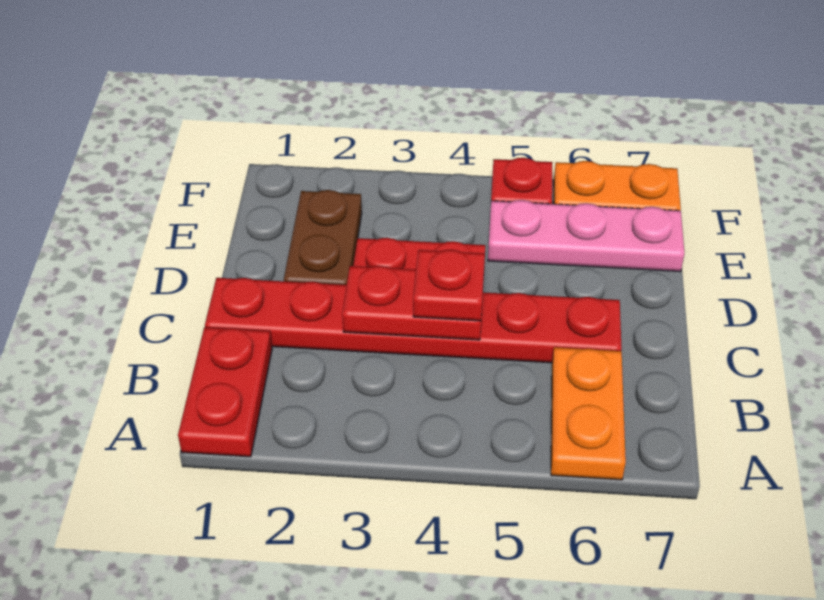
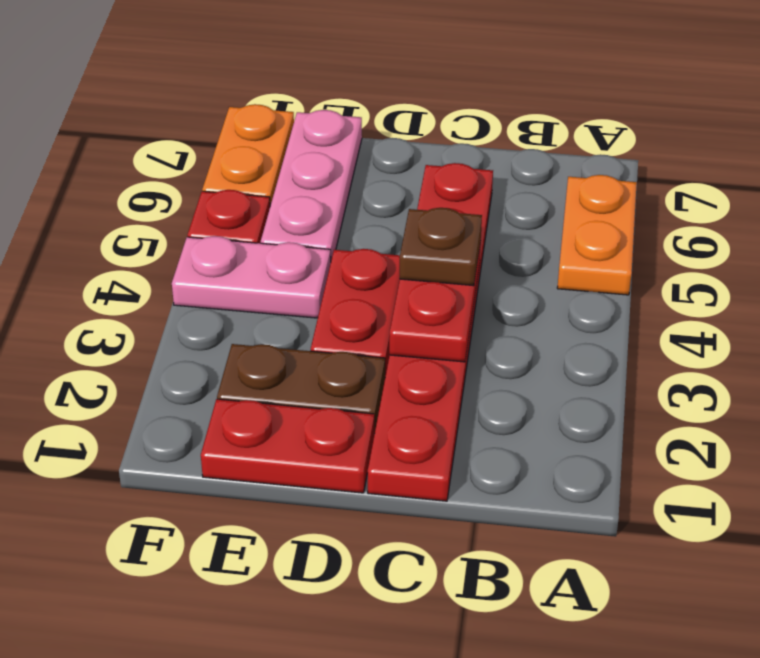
red 1x2 plate [178,327,272,457] -> red 1x2 plate moved to [201,399,374,493]
orange 1x2 plate [551,347,626,480] -> orange 1x2 plate turned to [557,175,637,295]
red 1x1 plate [413,250,485,321] -> brown 1x1 plate [400,208,482,286]
none -> pink 1x2 plate [172,236,331,318]

